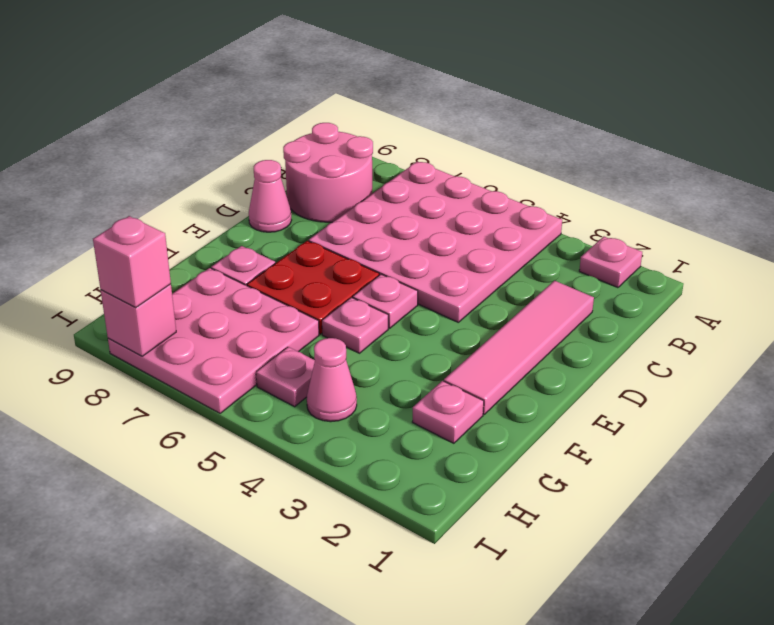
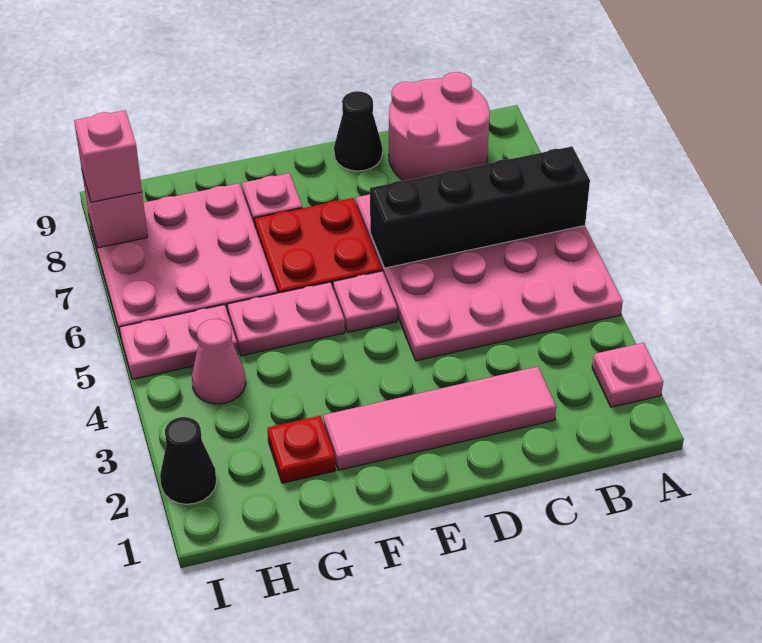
none -> black 1x4 brick [370,146,590,268]
pink 1x1 cone [249,160,292,232] -> black 1x1 cone [334,91,382,171]
pink 1x1 plate [322,297,388,353] -> pink 1x2 plate [227,282,345,356]
pink 1x1 plate [412,381,484,443] -> red 1x1 plate [268,416,336,483]
pink 1x1 plate [256,347,315,407] -> pink 1x2 plate [119,305,238,379]
none -> black 1x1 cone [160,417,216,504]

